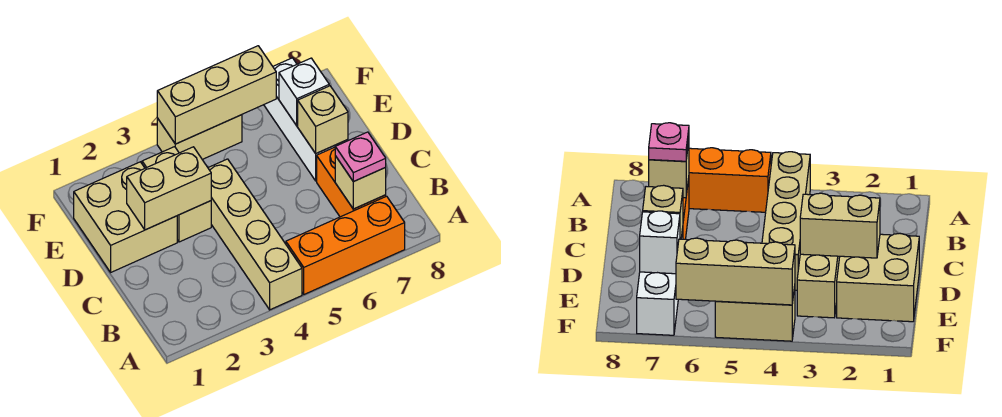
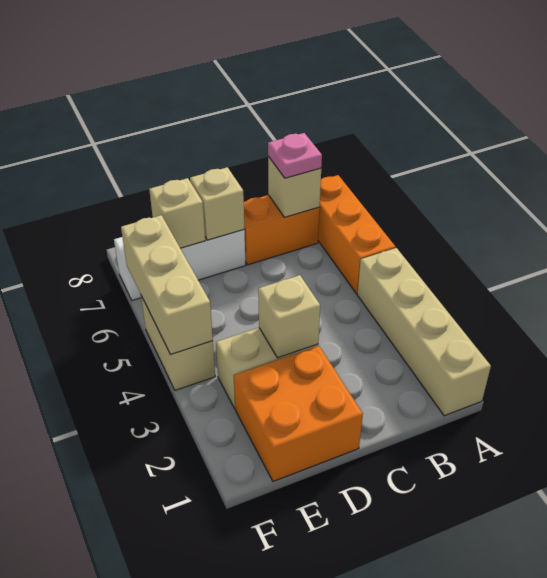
tan 1x4 brick [208,159,302,310] -> tan 1x4 brick turned to [357,248,491,416]
tan 2x2 brick [74,162,177,272] -> orange 2x2 brick [234,346,363,481]
tan 1x2 brick [127,147,211,230] -> tan 1x1 brick [258,275,320,358]
white 1x1 brick [279,58,329,126] -> tan 1x1 brick [149,178,205,248]

